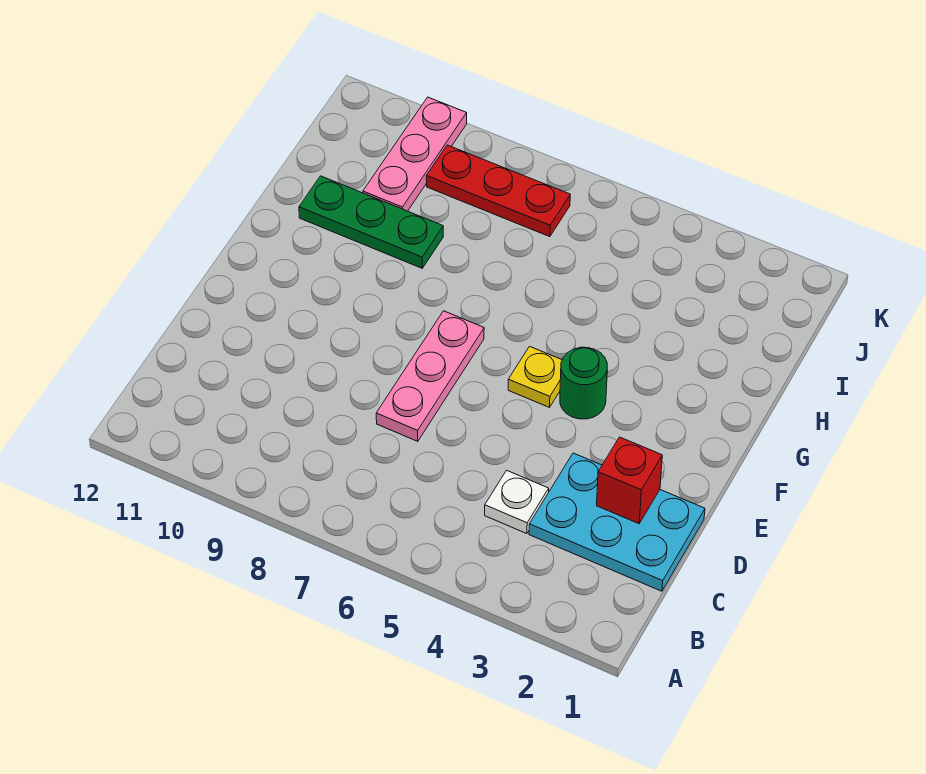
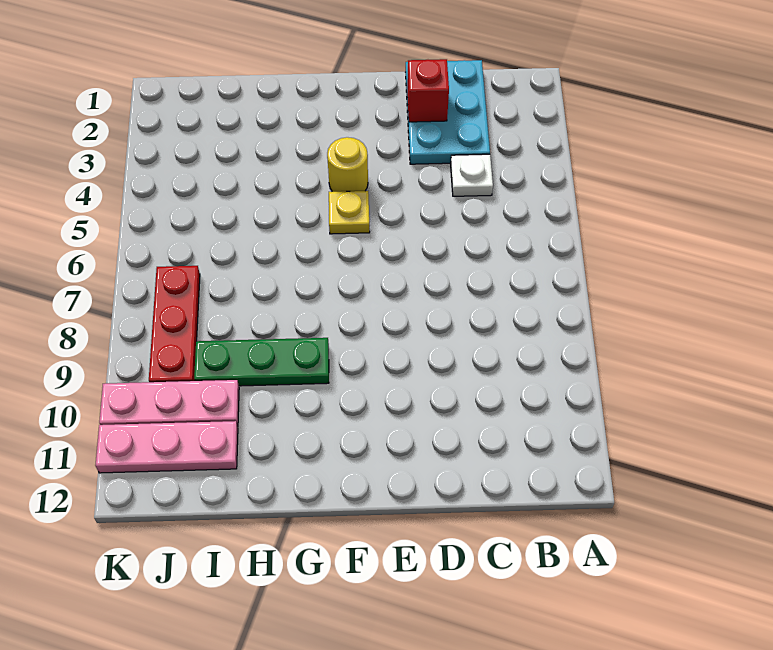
pink 1x3 plate [376,311,484,441] -> pink 1x3 plate moved to [95,421,238,473]
green 1x1 round brick [560,347,607,419] -> yellow 1x1 round brick [327,137,368,192]
green 1x3 plate [299,176,443,268] -> green 1x3 plate turned to [194,338,329,386]

